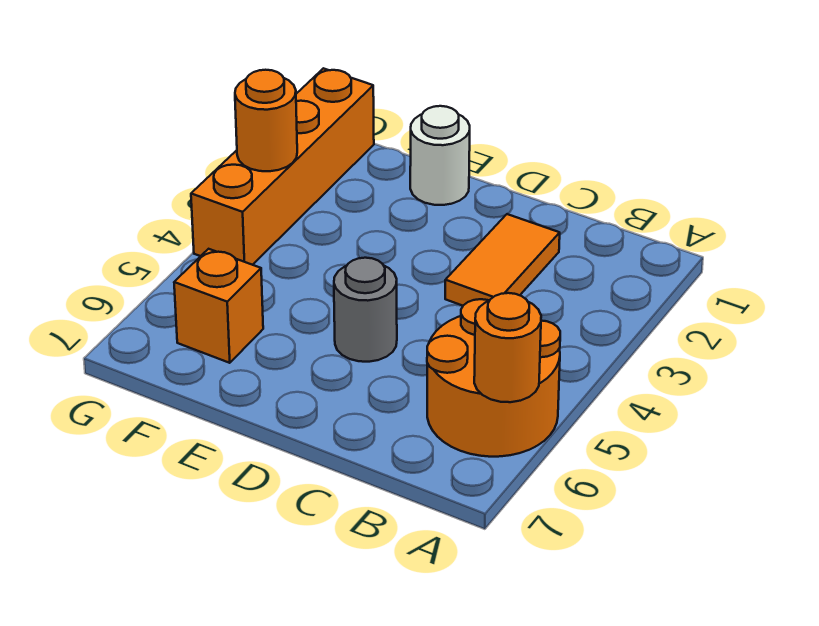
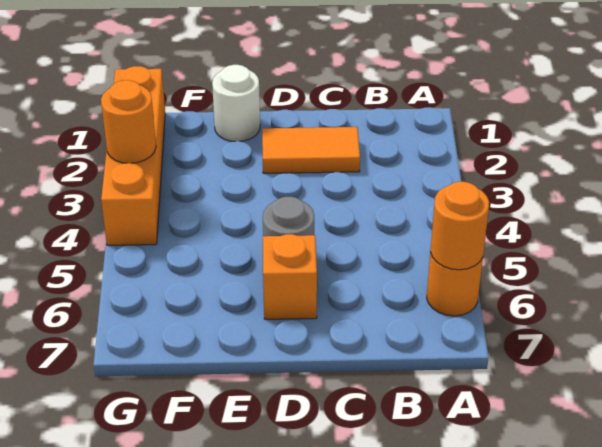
orange 2x2 round brick [427,299,560,457] -> orange 1x1 round brick [427,252,483,316]
orange 1x2 tile [445,214,560,306] -> orange 1x2 tile turned to [262,127,360,173]
orange 1x1 brick [174,249,263,363] -> orange 1x1 brick moved to [263,234,317,319]

